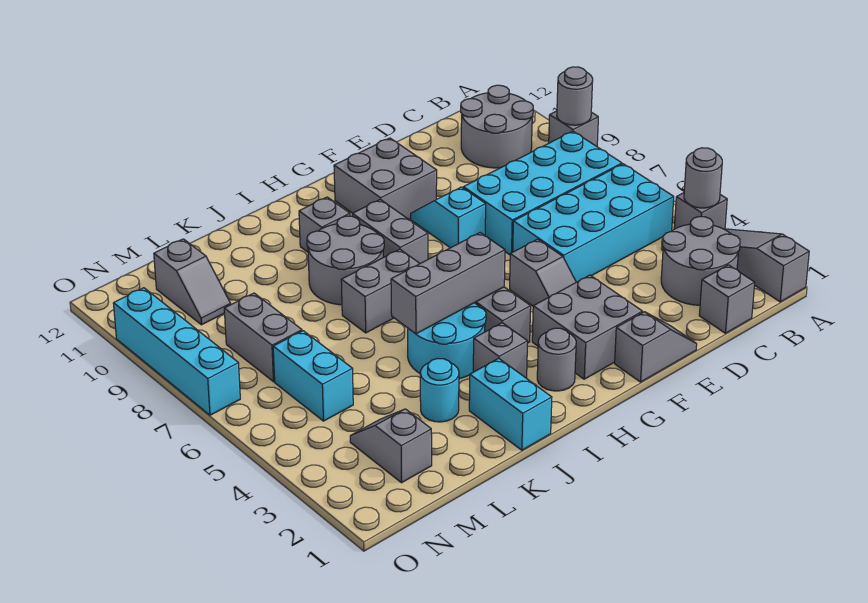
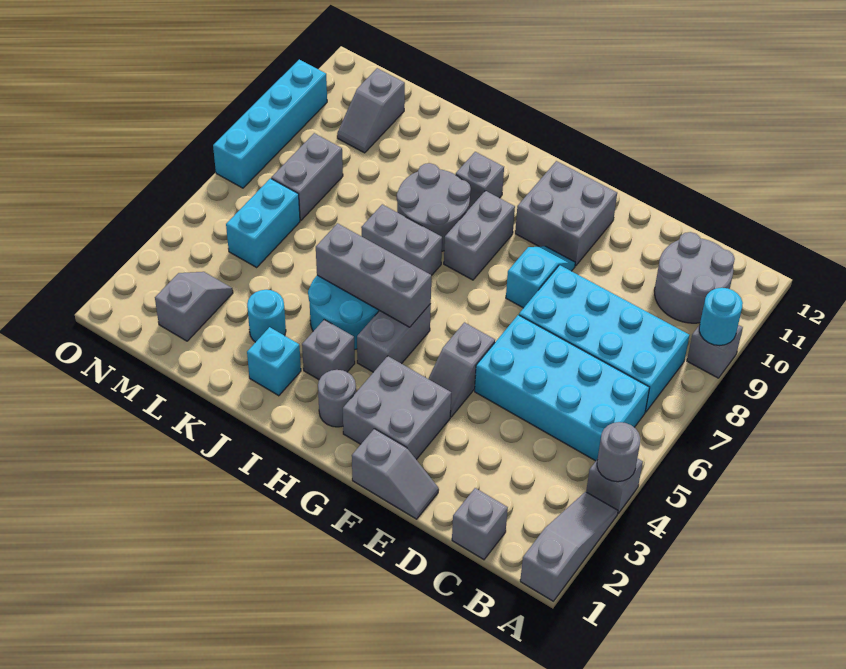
grey 1x1 round brick [557,67,593,125] -> cyan 1x1 round brick [699,288,743,346]
grey 2x2 round brick [661,217,740,305] -> none
cyan 1x2 brick [469,358,552,450] -> cyan 1x1 brick [247,327,301,396]

